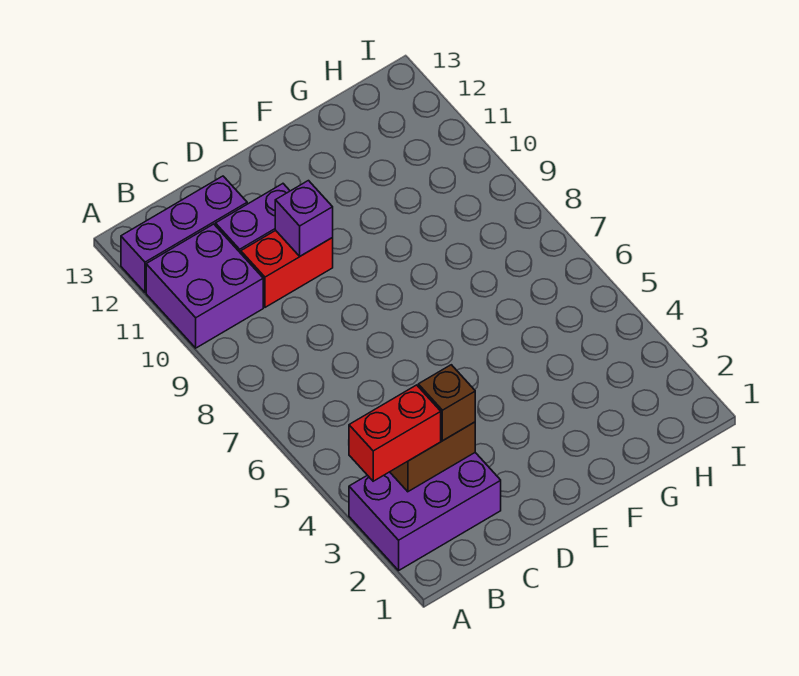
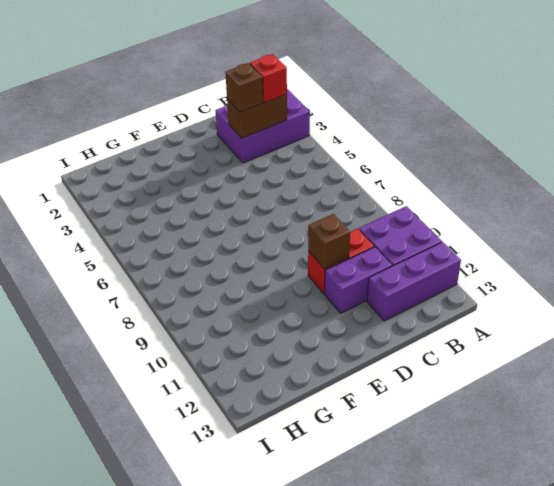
red 1x2 brick [349,385,441,481] -> red 1x1 brick [250,54,287,103]
purple 1x1 brick [275,181,333,256] -> brown 1x1 brick [308,214,350,269]

